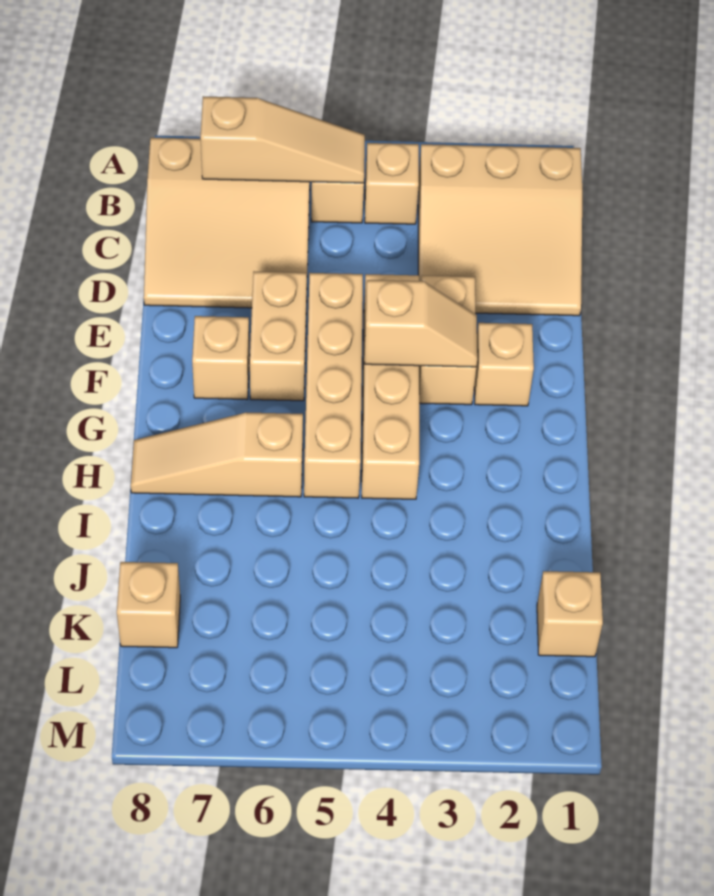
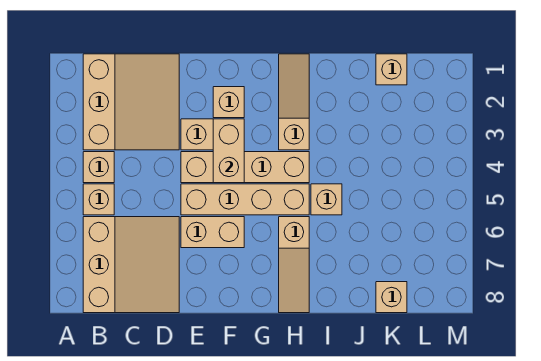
tan 1x3 slope [201,96,365,183] -> tan 1x3 slope moved to [279,54,309,150]
tan 1x2 slope [365,280,477,367] -> tan 1x2 brick [213,119,244,183]
tan 1x1 brick [192,316,250,399] -> tan 1x1 brick moved to [311,184,342,215]

